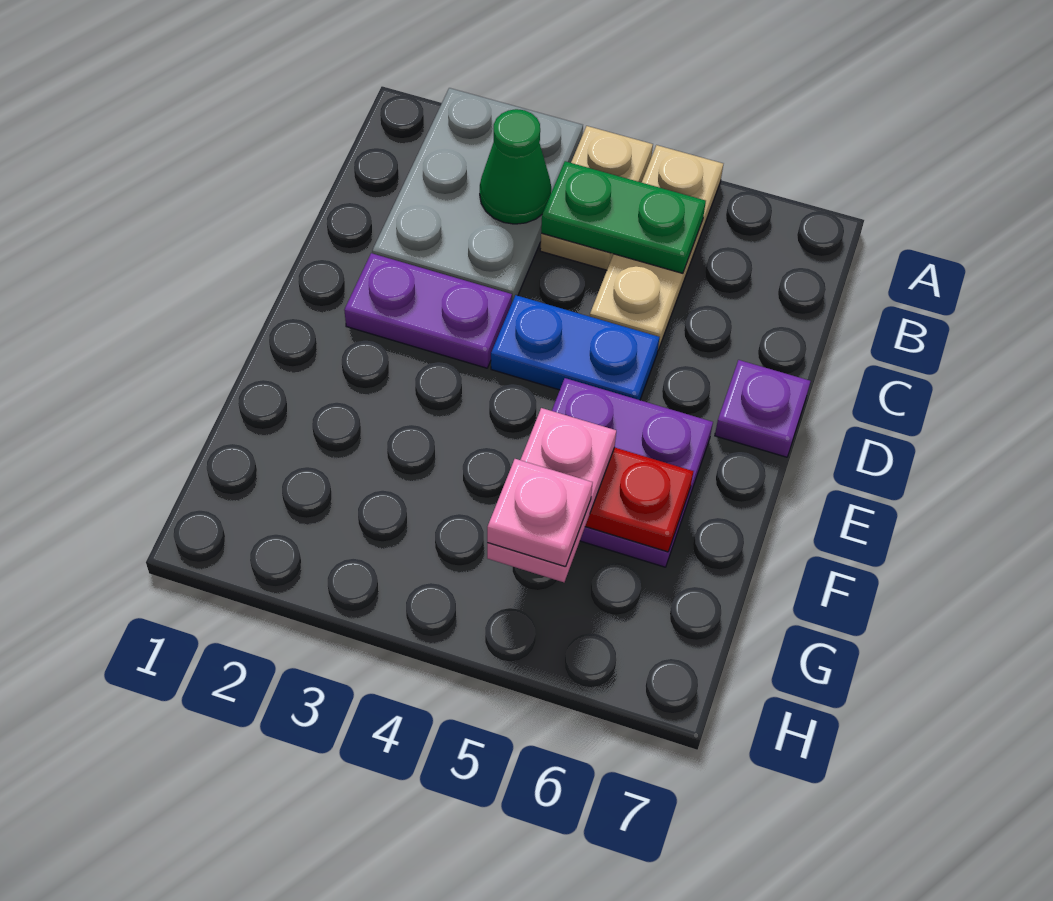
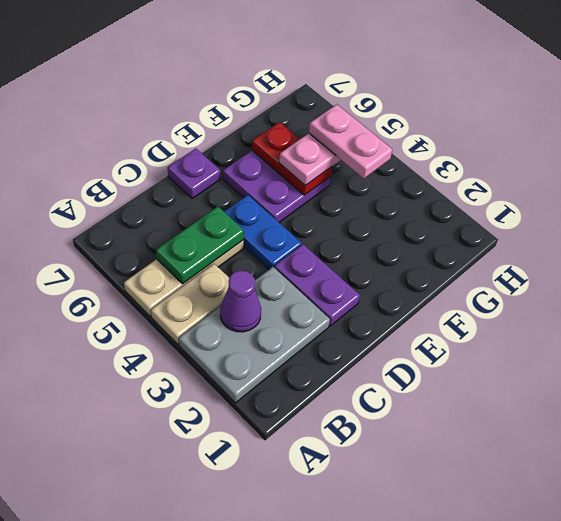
green 1x1 cone [480,109,551,224] -> purple 1x1 cone [220,271,261,332]
green 1x2 plate [541,161,706,273] -> green 1x2 plate turned to [156,207,244,284]
pink 1x1 plate [487,459,593,567] -> pink 1x2 plate [309,104,392,179]

